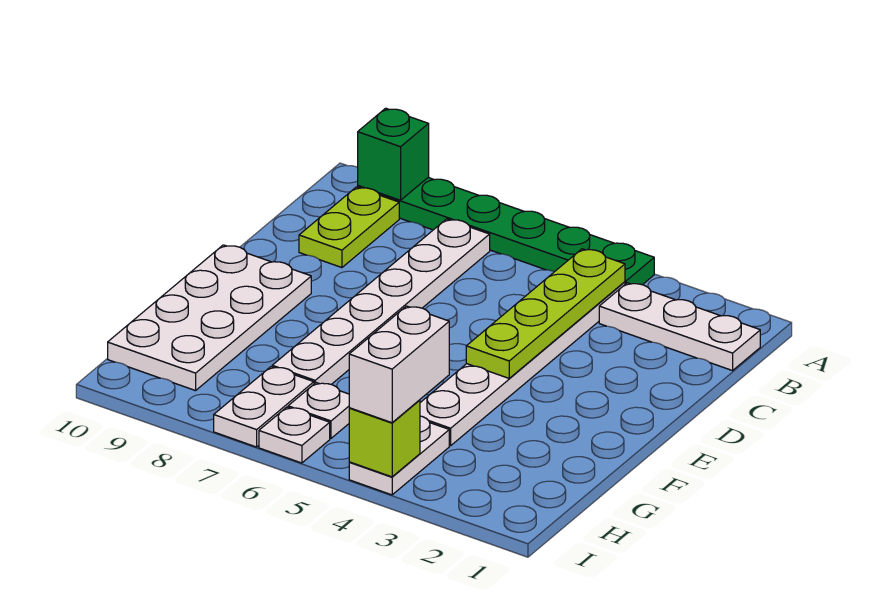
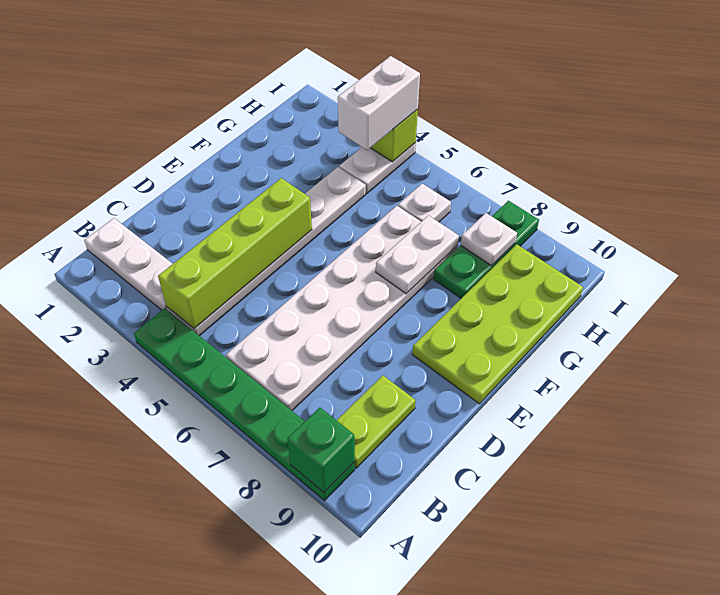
lime 1x4 plate [466,249,625,378] -> lime 1x4 brick [158,178,312,329]
white 1x6 plate [272,219,490,384] -> white 2x6 plate [226,206,458,411]
white 2x4 plate [108,245,311,391] -> lime 2x4 plate [412,244,583,404]
none -> green 1x3 plate [434,201,539,298]
white 1x2 plate [214,367,314,447] -> white 1x2 plate moved to [376,216,459,294]
white 1x1 plate [259,407,330,463] -> white 1x1 plate moved to [461,213,517,266]

